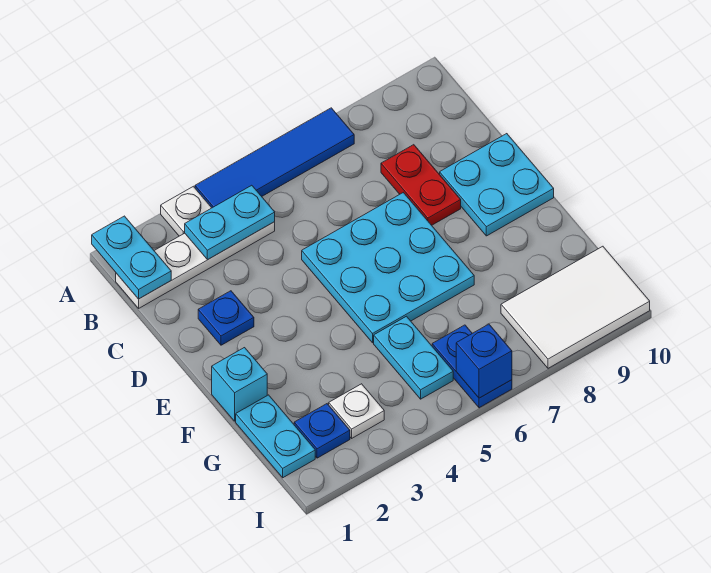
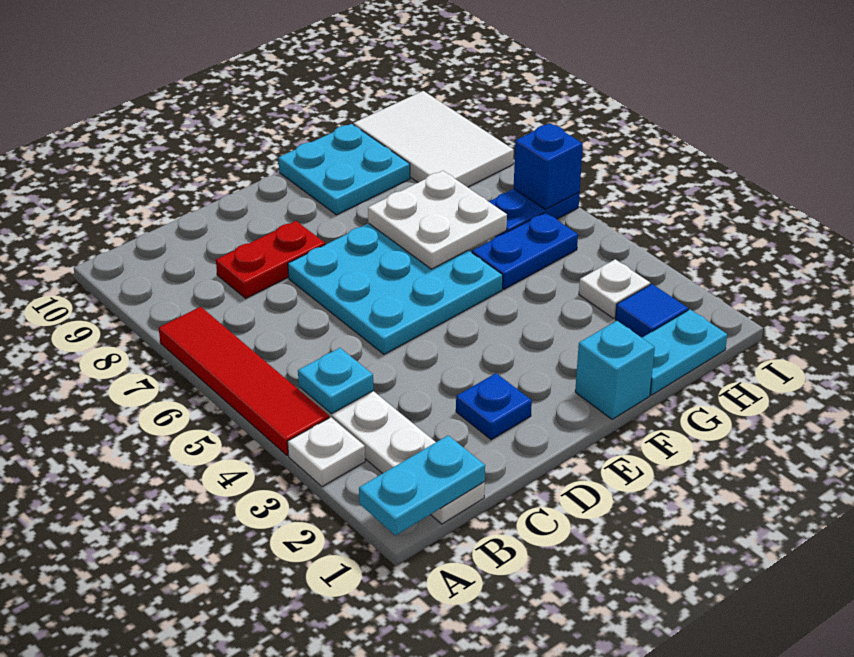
blue 1x4 tile [195,108,354,208] -> red 1x4 tile [159,307,329,456]
cyan 1x2 plate [185,185,275,260] -> cyan 1x1 plate [298,348,373,414]
cyan 2x2 plate [440,134,554,236] -> cyan 2x2 plate moved to [278,124,410,215]
none -> white 2x2 plate [368,171,507,269]
cyan 1x2 plate [374,316,453,399] -> blue 1x2 plate [472,212,578,289]
blue 1x1 plate [294,404,350,458] -> blue 1x1 tile [615,284,688,338]

